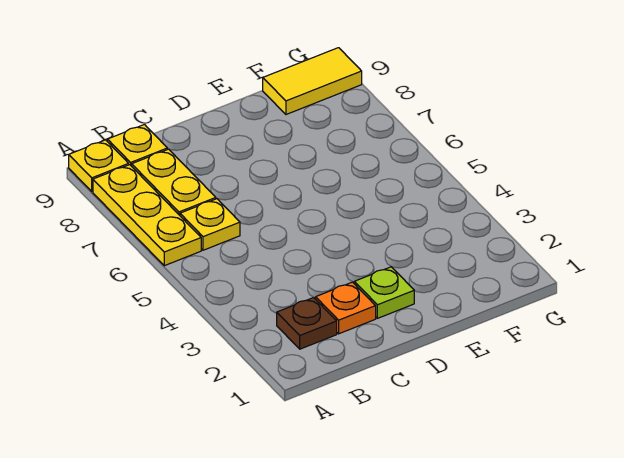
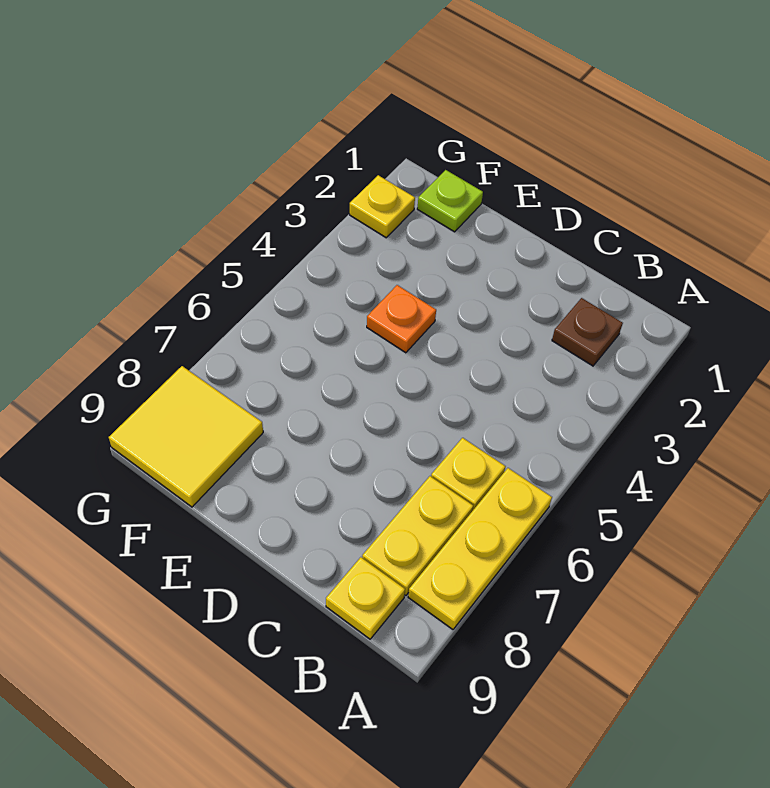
yellow 1x1 plate [69,140,129,191] -> yellow 1x1 plate moved to [350,175,415,238]
orange 1x1 plate [316,282,376,334] -> orange 1x1 plate moved to [367,285,436,353]
lime 1x1 plate [354,267,414,318] -> lime 1x1 plate moved to [417,170,483,232]
yellow 1x2 tile [263,48,362,114] -> yellow 2x2 tile [109,366,263,507]

